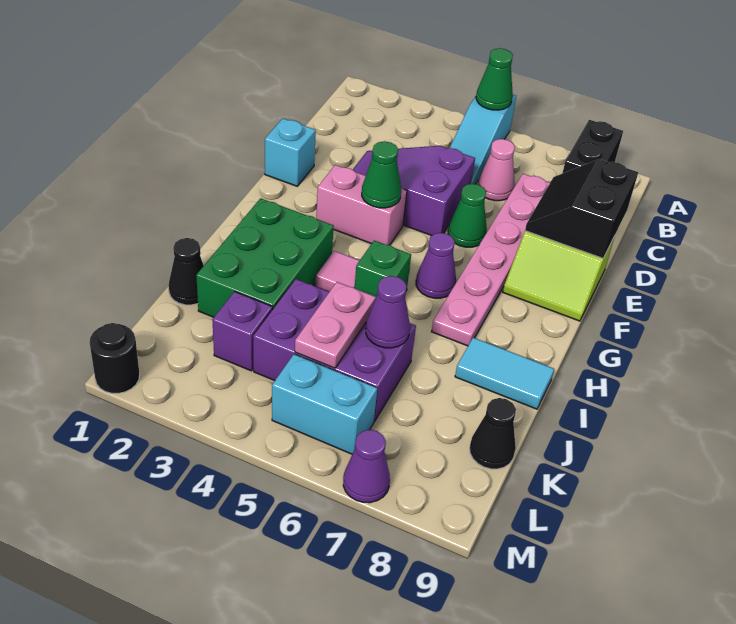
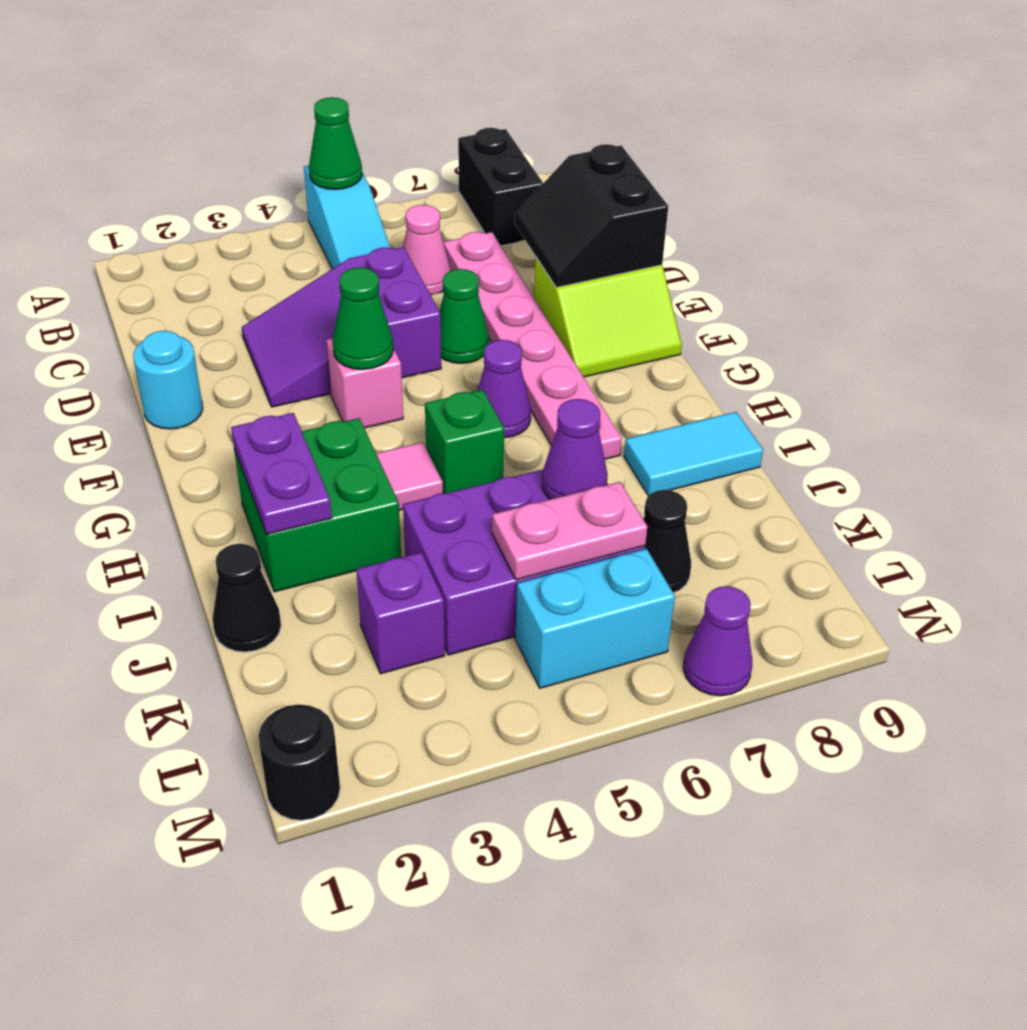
cyan 1x1 brick [265,118,316,186] -> cyan 1x1 round brick [133,331,203,429]
pink 1x2 brick [316,165,407,245] -> pink 1x1 brick [326,338,403,428]
green 2x3 brick [196,198,334,317] -> green 2x2 brick [234,418,401,592]
none -> purple 1x2 plate [231,413,332,534]
pink 1x2 plate [295,282,376,368] -> pink 1x2 plate turned to [492,482,647,580]
black 1x1 cone [470,398,516,469] -> black 1x1 cone moved to [643,490,691,593]

